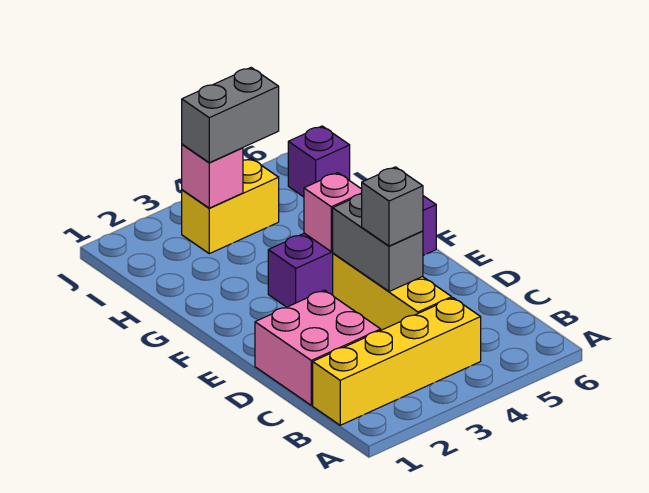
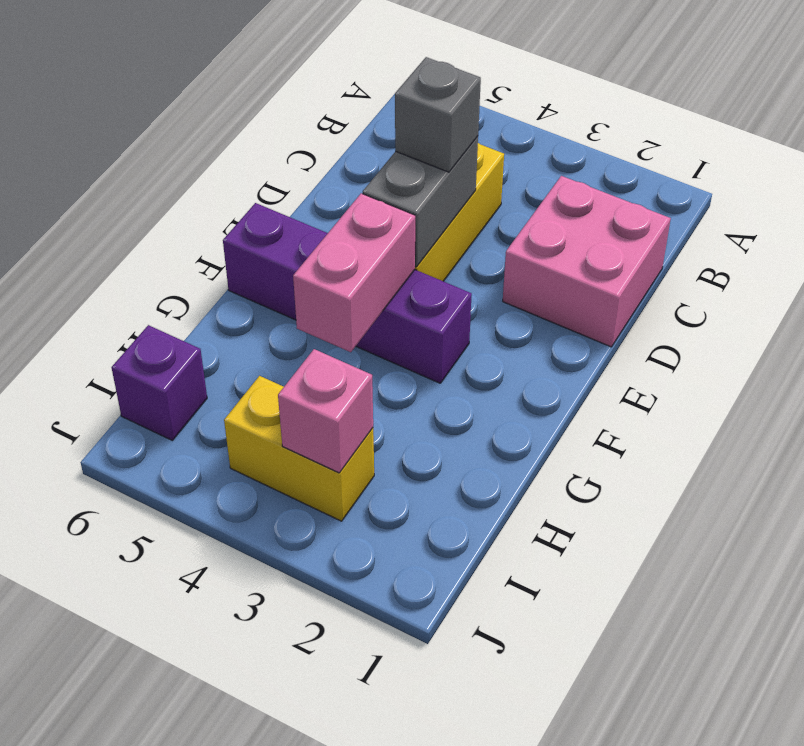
yellow 1x4 brick [313,298,481,425] -> none
pink 1x1 brick [304,173,362,252] -> pink 1x2 brick [293,193,415,352]
grey 1x2 brick [182,68,279,163] -> none

